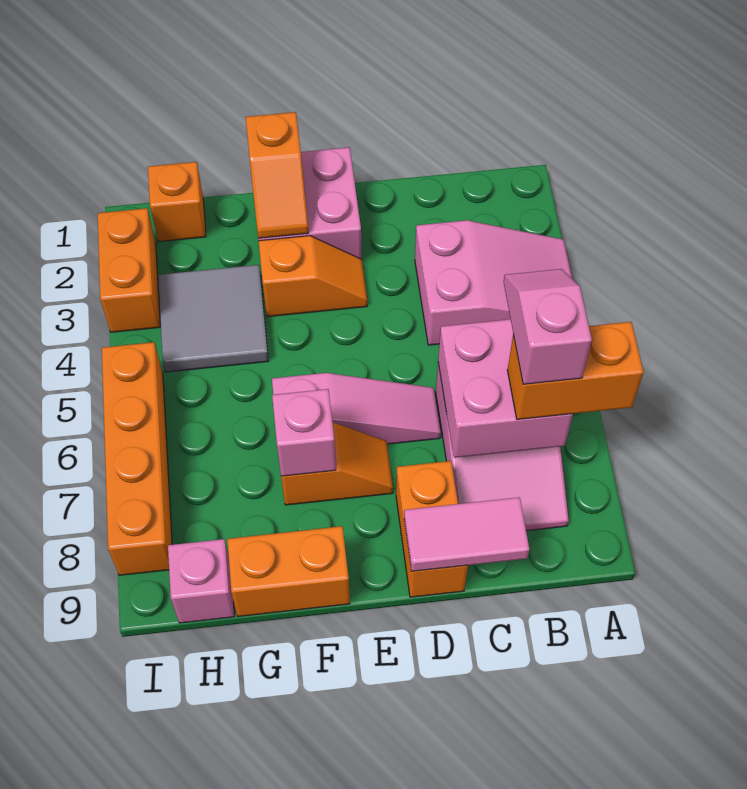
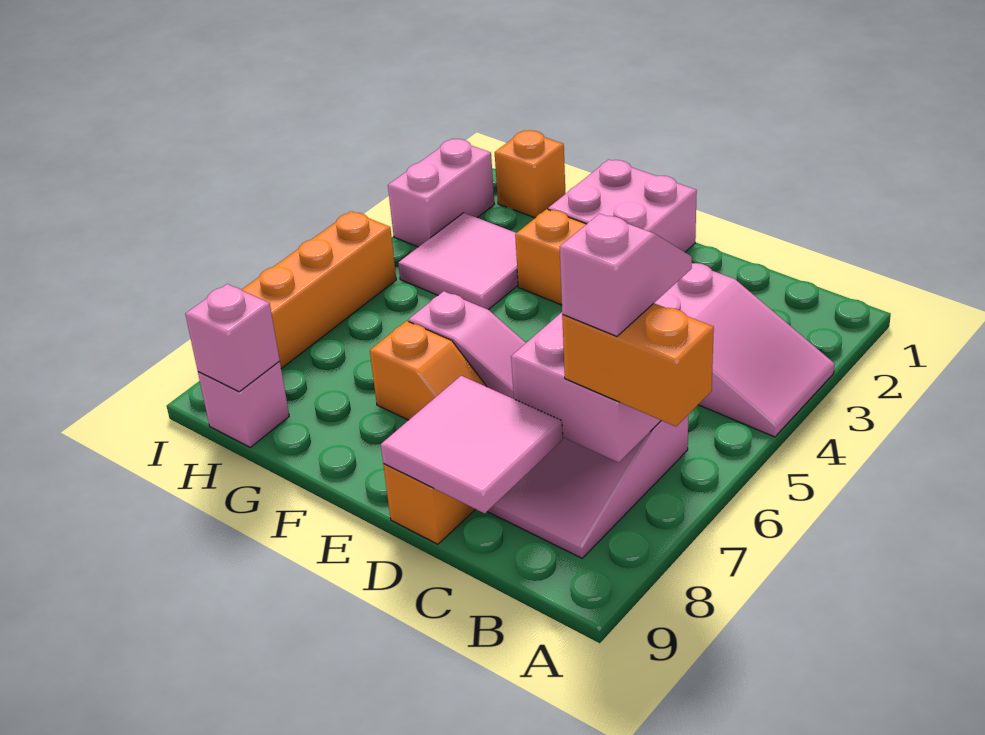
pink 1x2 tile [404,497,529,571] -> pink 2x2 tile [381,376,563,513]
orange 1x2 slope [246,112,308,238] -> none
pink 1x1 brick [272,389,336,476] -> pink 1x1 brick moved to [185,284,280,392]
orange 1x2 brick [227,526,350,616] -> none
grey 2x2 tile [158,265,268,372] -> pink 2x2 tile [398,213,518,310]
orange 1x2 brick [98,208,160,332] -> pink 1x2 brick [388,139,494,247]

